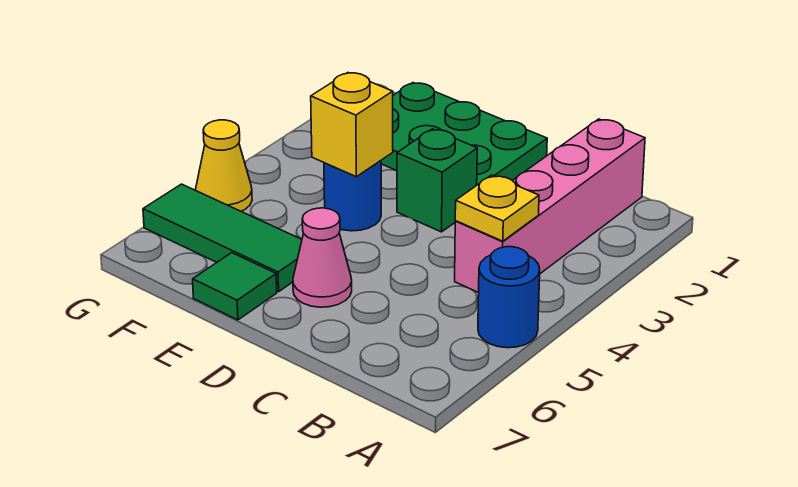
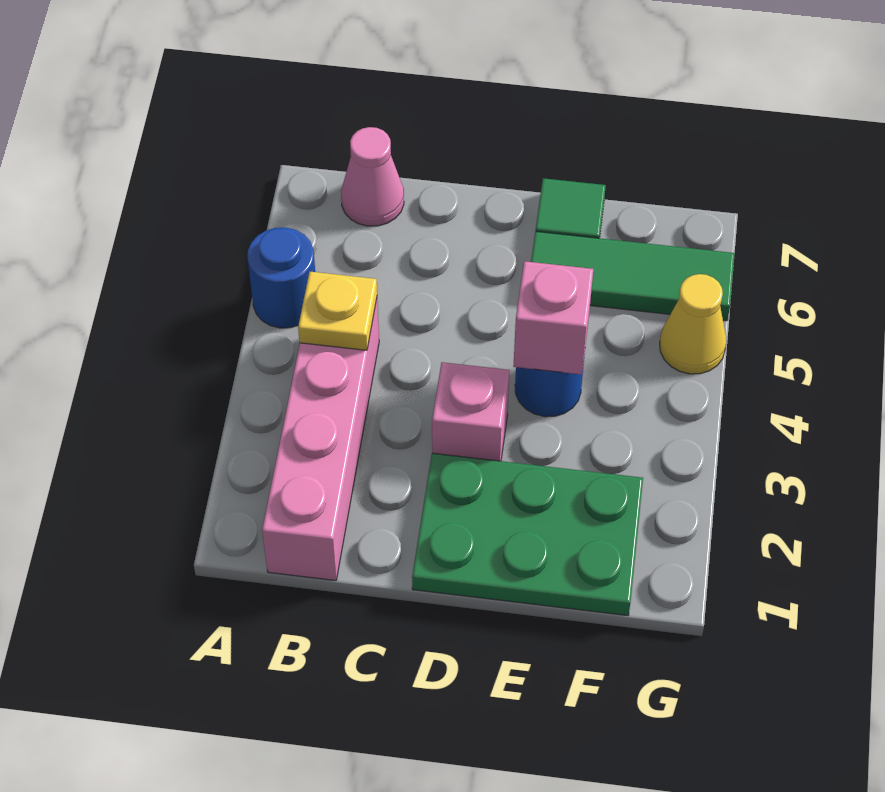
green 1x1 brick [397,129,477,232] -> pink 1x1 brick [432,362,510,461]
pink 1x1 cone [293,208,352,307] -> pink 1x1 cone moved to [341,127,404,226]
yellow 1x1 brick [311,73,393,177] -> pink 1x1 brick [513,261,593,375]

